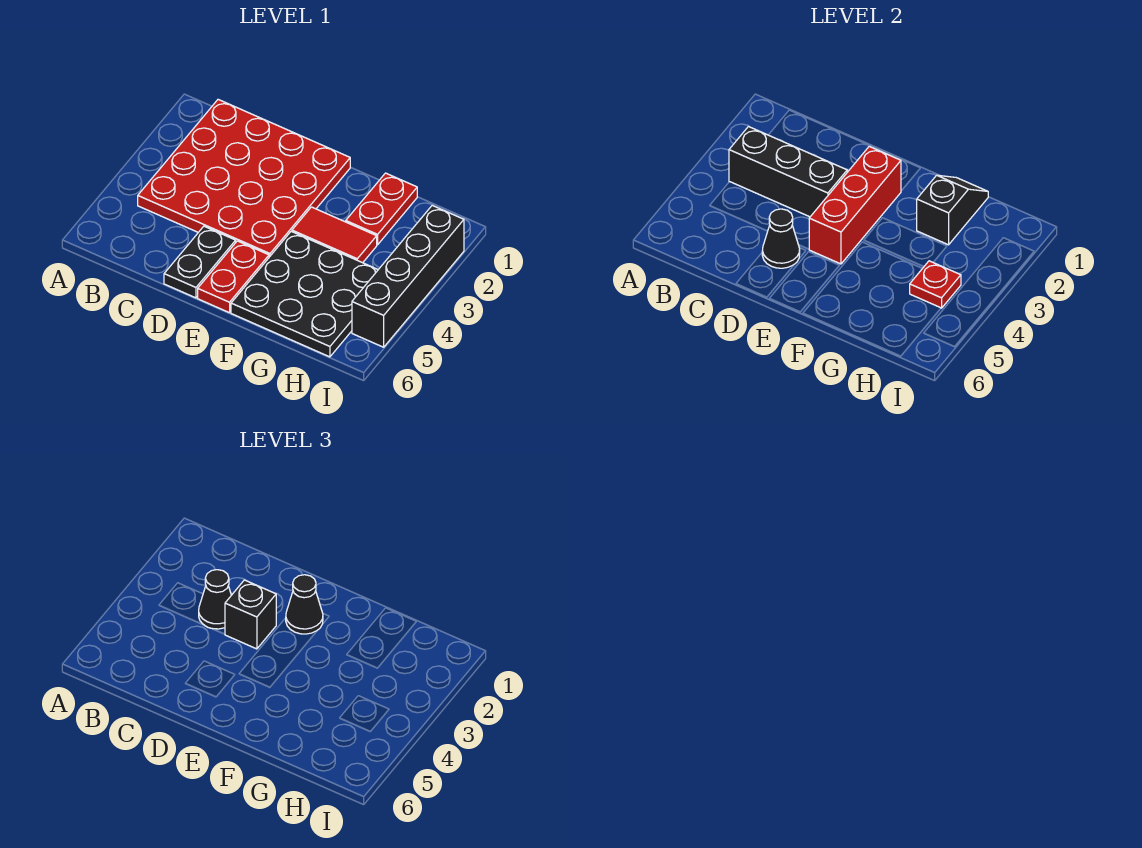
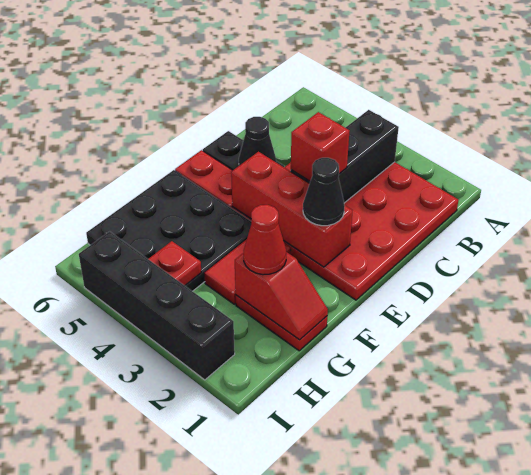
black 1x1 cone [199,570,231,629] -> none
black 1x1 brick [225,580,276,649] -> red 1x1 brick [291,112,349,181]
black 1x2 slope [917,175,988,245] -> red 1x2 slope [235,252,328,340]
none -> red 1x1 cone [244,205,286,275]

